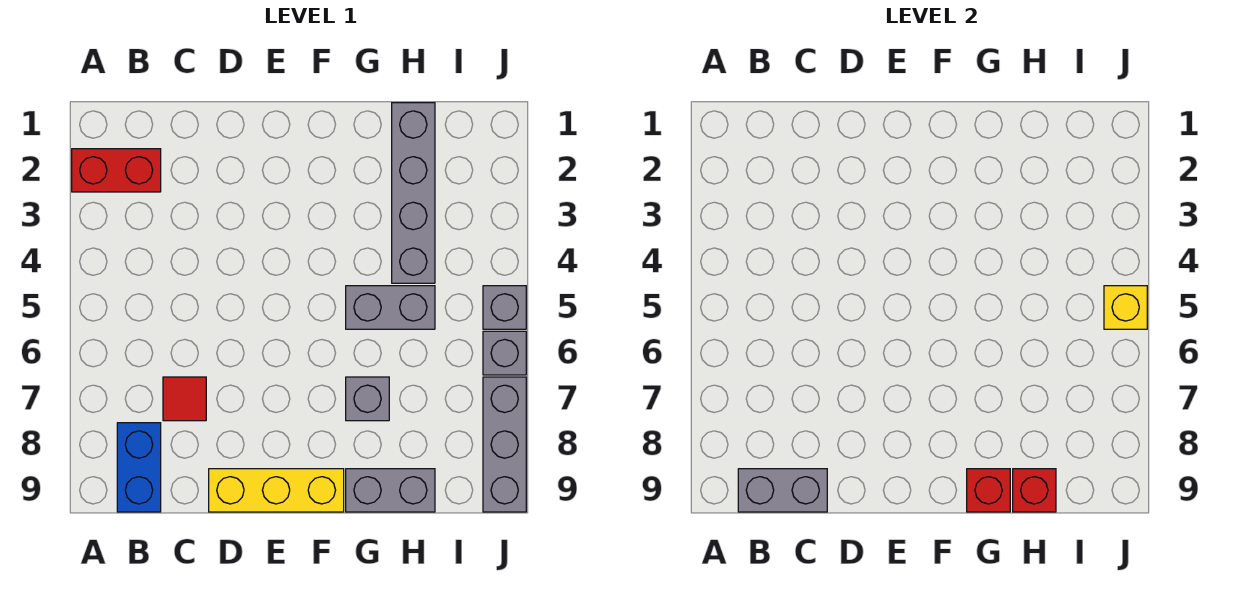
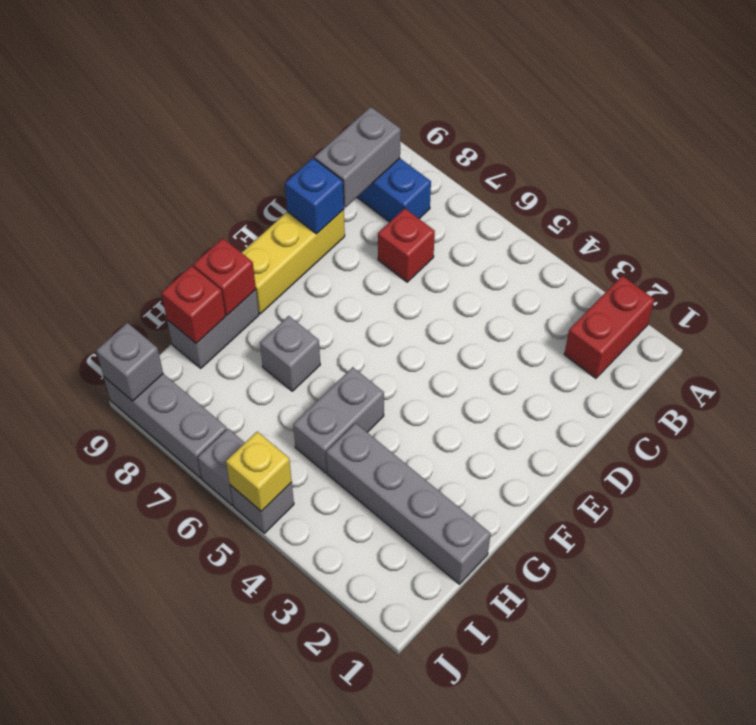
red 1x1 tile [163,377,206,421] -> red 1x1 brick [378,208,435,282]
none -> blue 1x1 brick [285,158,344,234]
none -> grey 1x1 brick [96,323,163,401]

